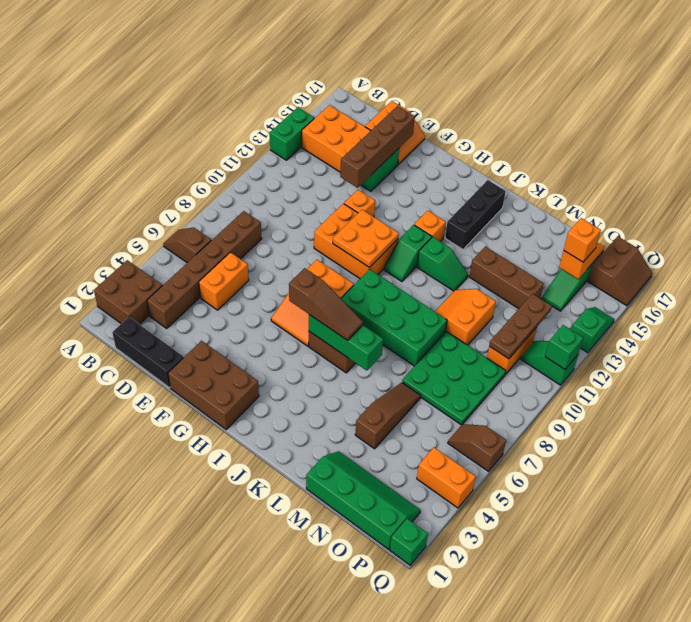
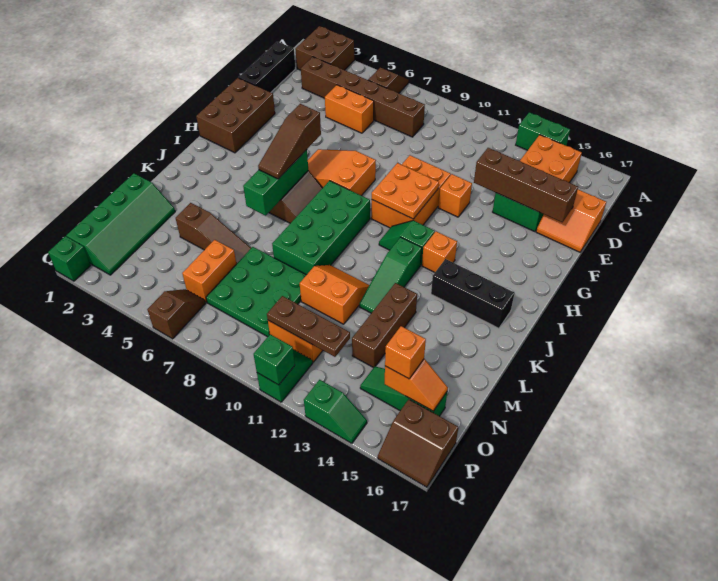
green 1x2 slope [417,237,468,291] -> green 1x3 slope [359,237,422,313]
orange 1x2 brick [417,447,476,508] -> orange 1x2 brick moved to [182,240,236,302]

